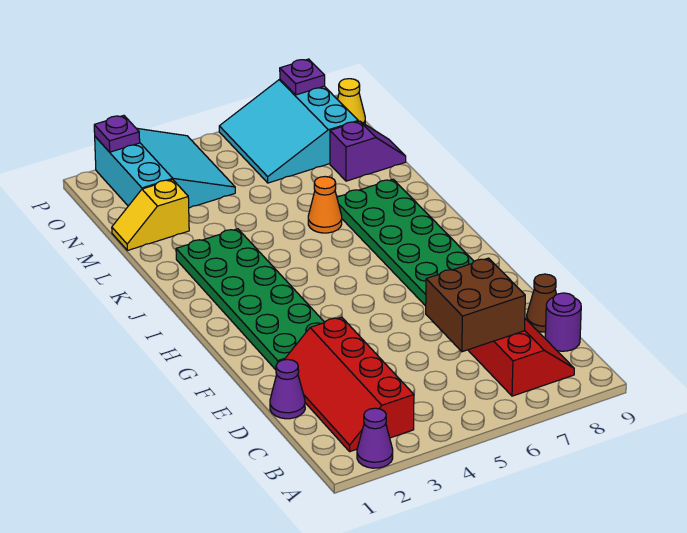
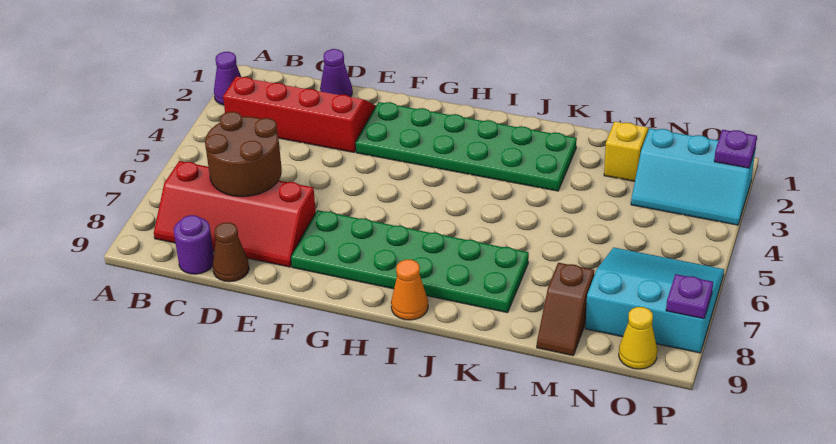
brown 2x2 brick [426,258,525,352] -> brown 2x2 round brick [205,112,282,197]
orange 1x1 cone [308,177,342,233] -> orange 1x1 cone moved to [391,260,428,320]
purple 1x2 slope [330,121,406,181] -> brown 1x2 slope [537,263,594,356]
cyan 3x3 slope [95,128,235,208] -> cyan 2x3 slope [631,128,755,225]

